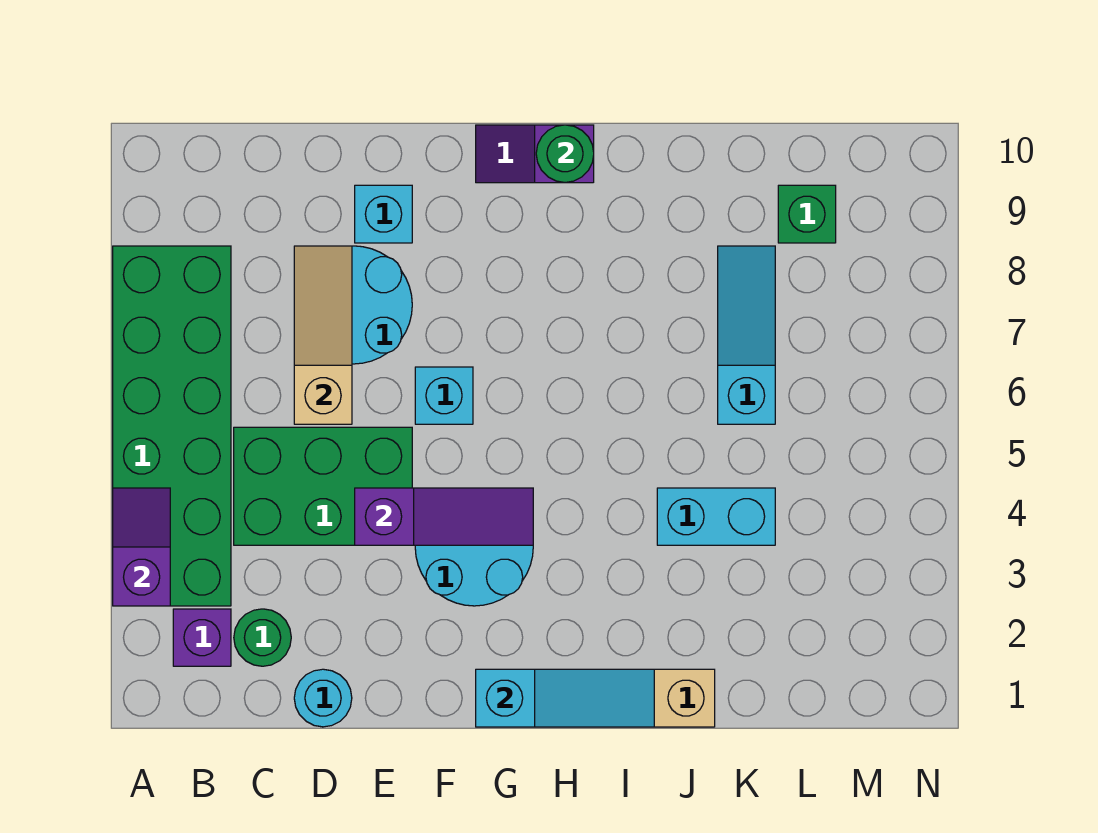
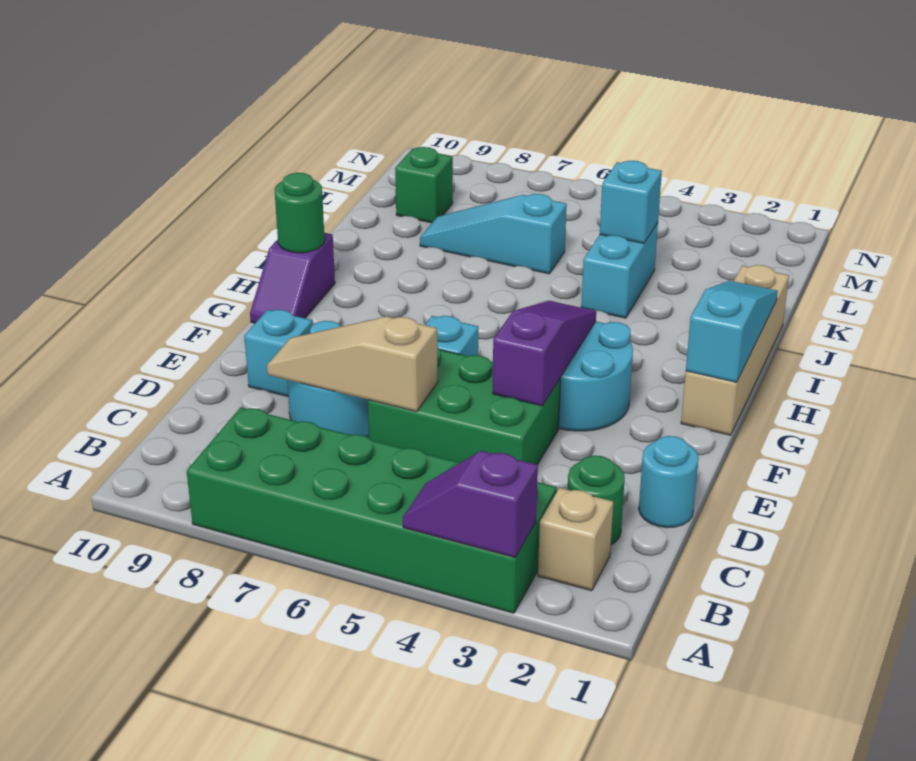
purple 1x1 brick [173,609,231,666] -> tan 1x1 brick [538,488,613,591]
green 2x3 brick [234,427,412,545] -> green 2x3 brick turned to [368,347,560,465]
none -> cyan 1x1 brick [600,161,662,243]

